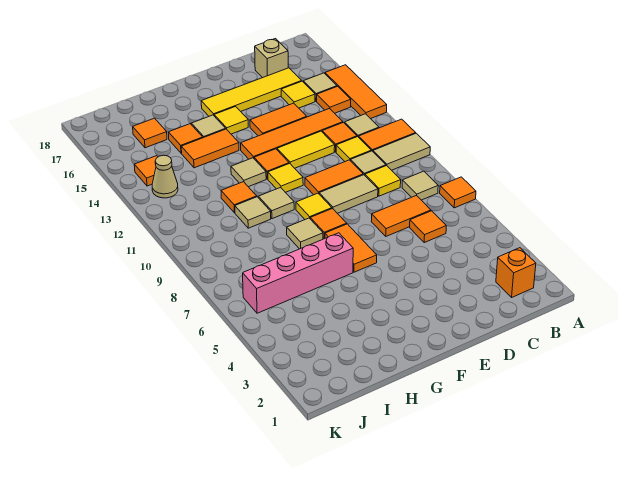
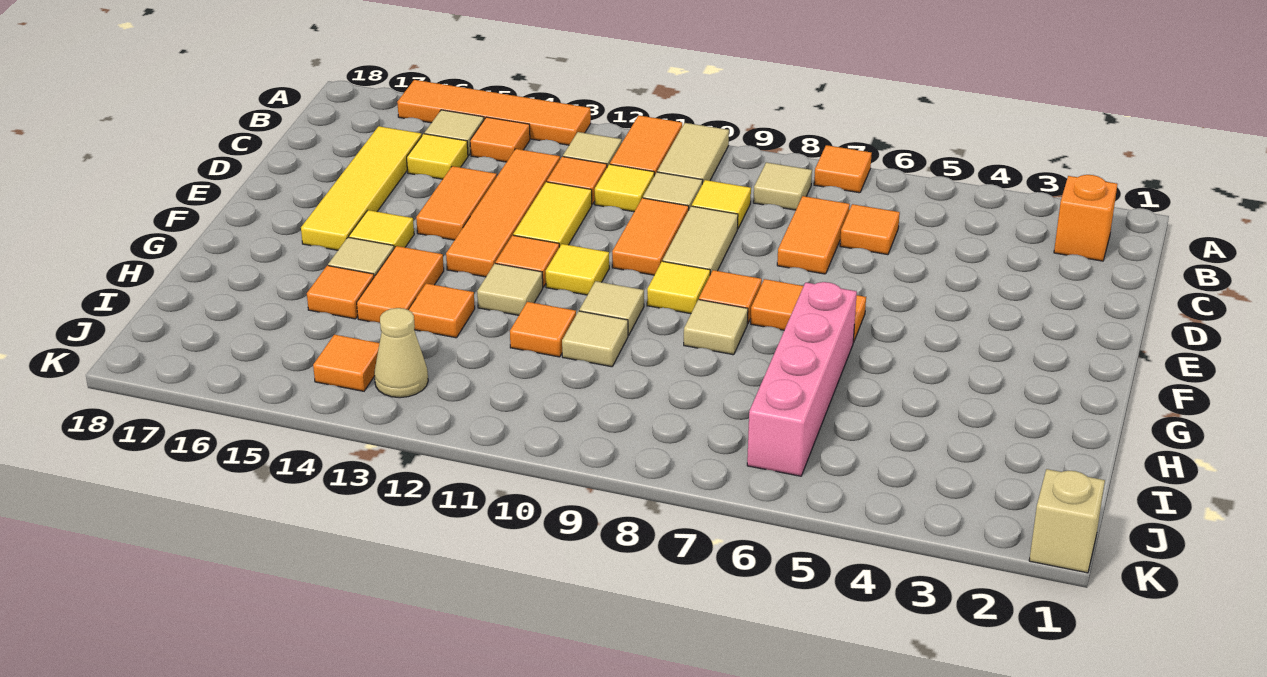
orange 1x3 tile [325,65,387,119] -> orange 1x4 tile [397,80,591,145]
tan 1x1 brick [255,39,288,78] -> tan 1x1 brick moved to [1029,469,1105,573]
orange 1x1 tile [133,118,167,148] -> orange 1x1 tile moved to [409,283,475,338]

